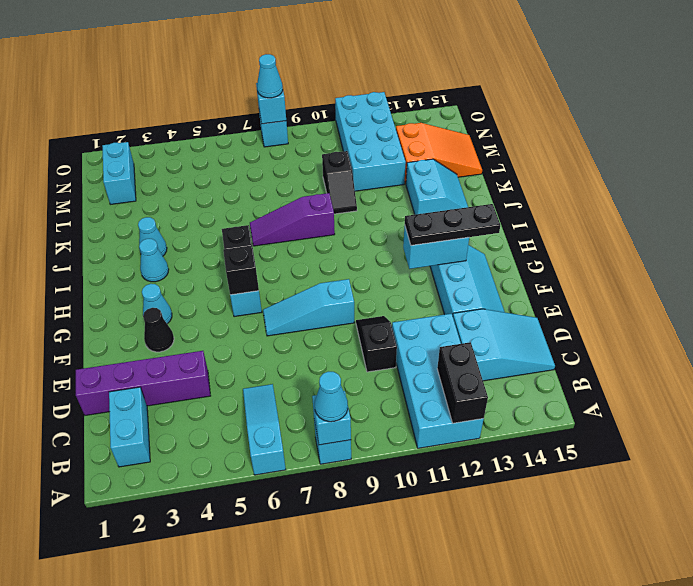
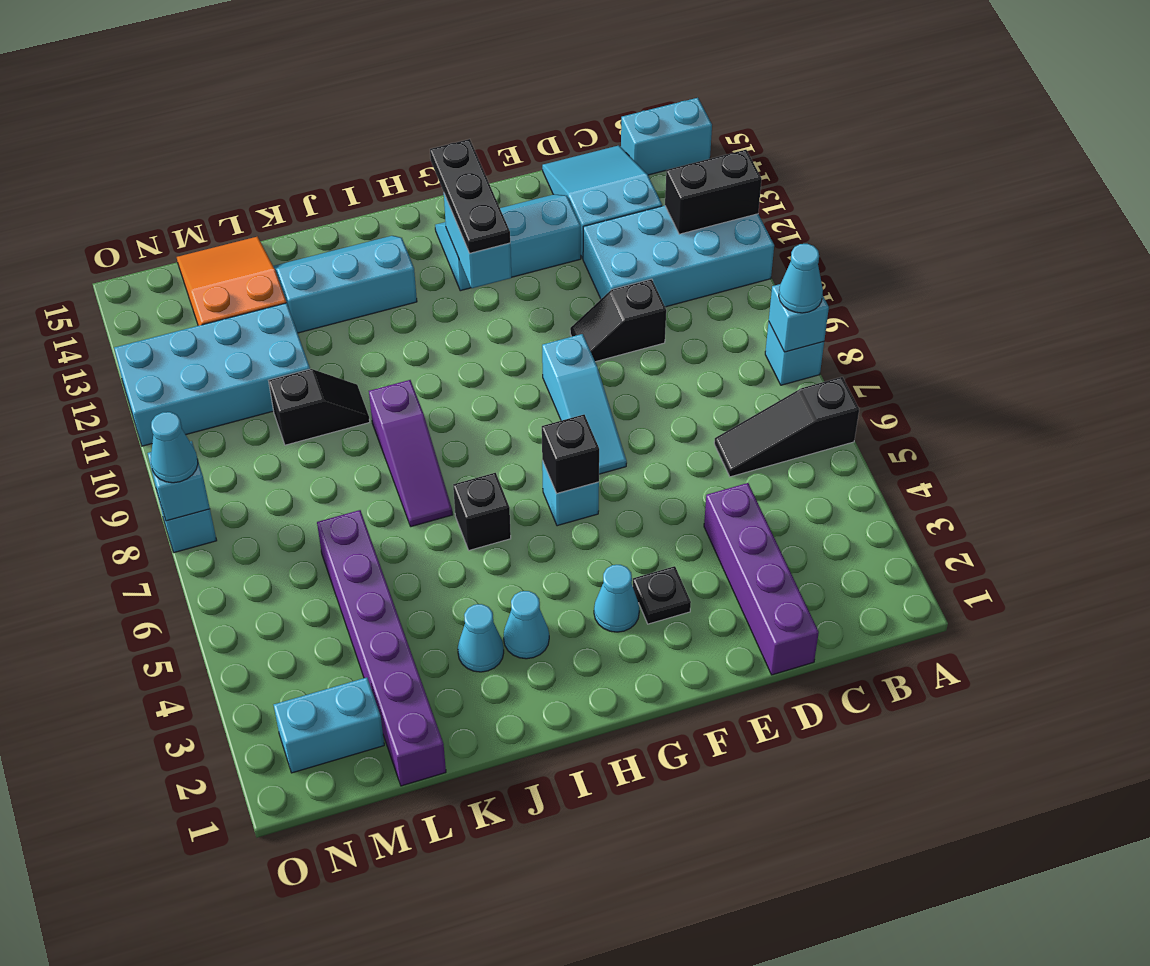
cyan 1x3 slope [243,384,286,475] -> black 1x3 slope [714,377,859,477]
cyan 1x2 brick [109,387,150,467] -> cyan 1x2 brick moved to [621,98,712,175]
black 1x1 cone [143,308,174,352] -> black 1x1 plate [633,566,691,624]
cyan 2x2 slope [406,159,468,215] -> cyan 2x3 slope [273,236,417,333]
none -> purple 1x6 brick [317,510,446,786]

